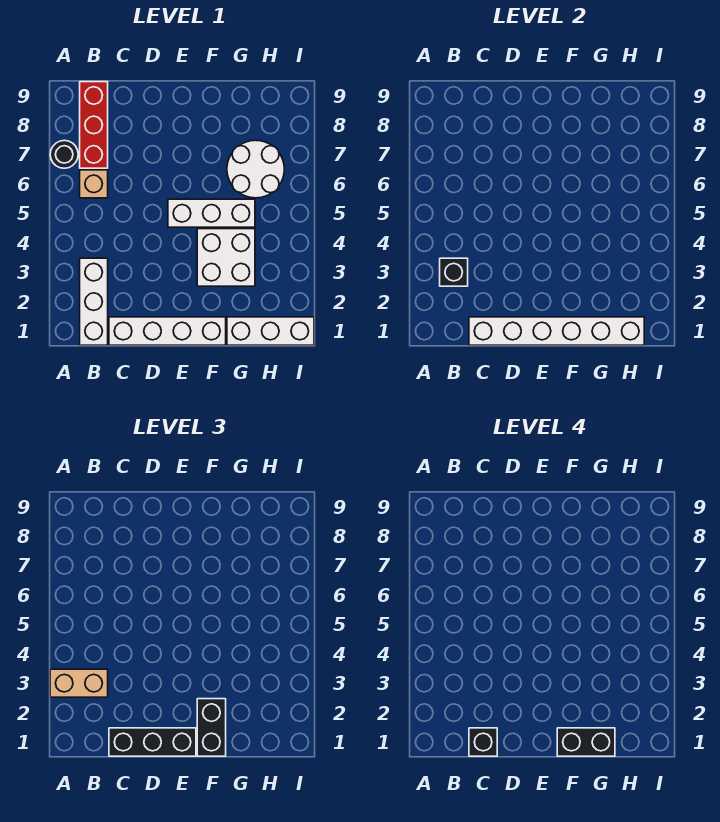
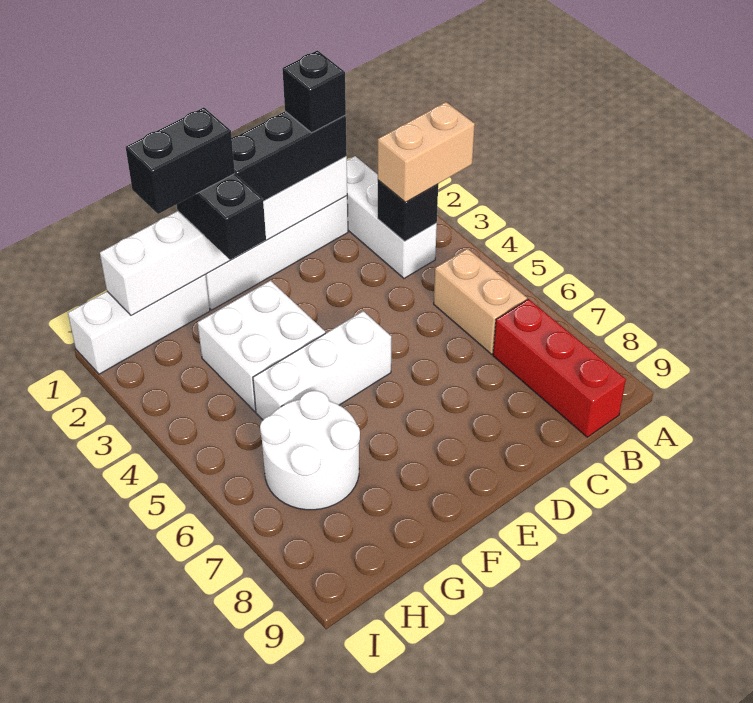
black 1x1 round brick [50,140,78,168] -> none
tan 1x1 brick [80,170,108,198] -> tan 1x2 brick [434,249,527,354]

